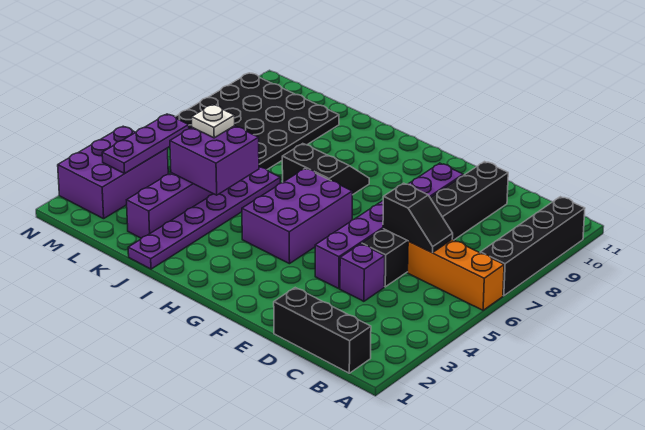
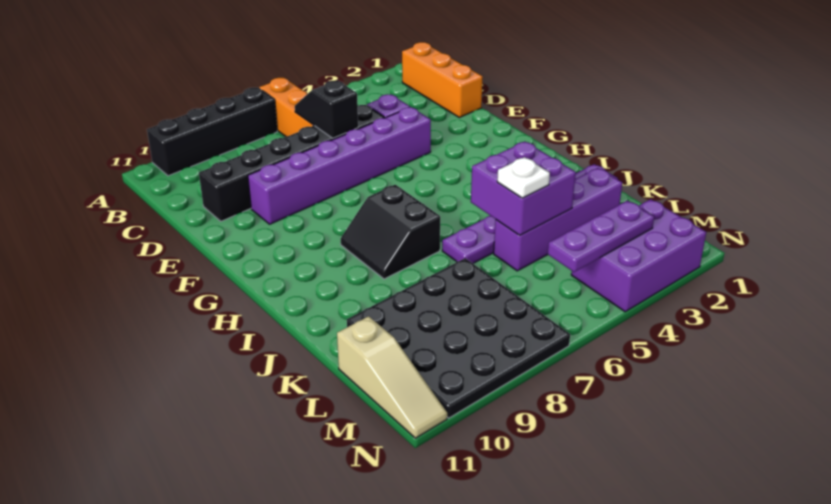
black 1x3 brick [274,288,371,373] -> orange 1x3 brick [402,42,483,117]
purple 2x3 brick [242,168,352,264] -> none
none -> tan 1x3 slope [337,316,447,438]

